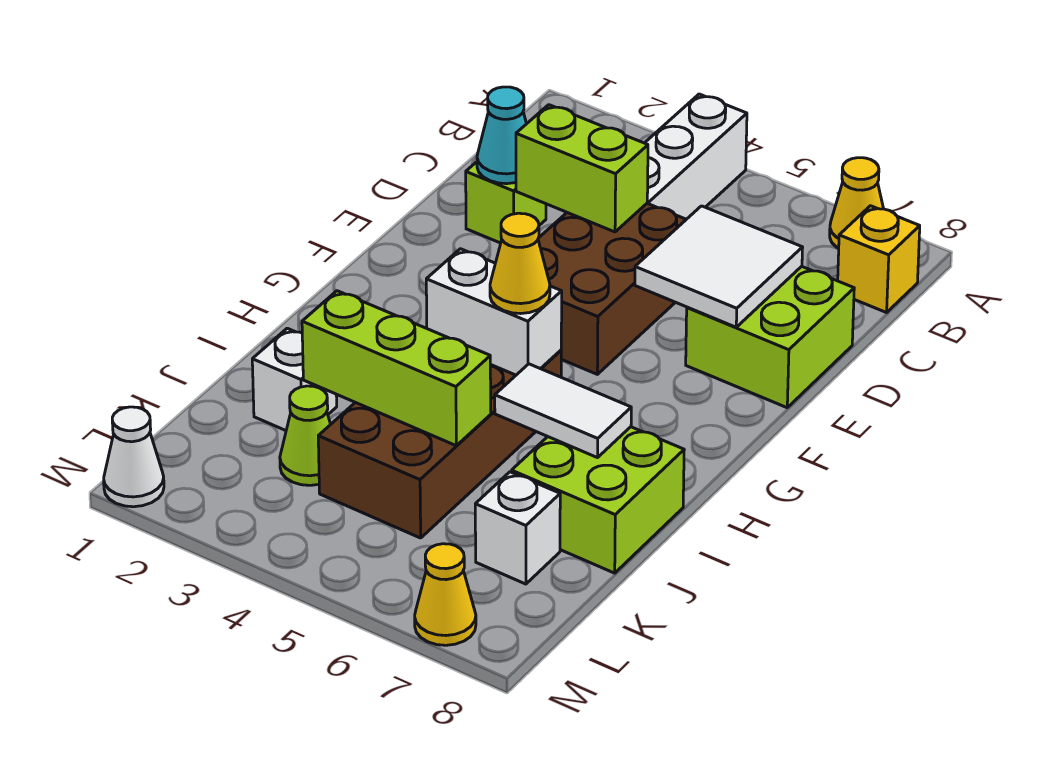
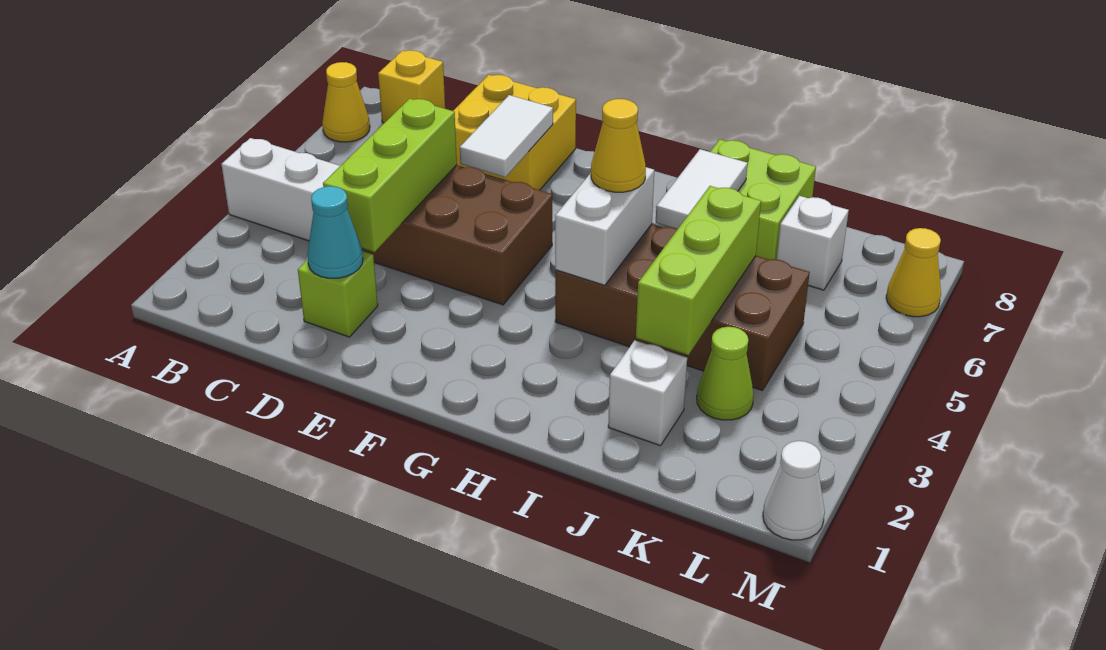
lime 1x2 brick [516,105,648,232] -> lime 1x3 brick [323,99,457,252]
white 2x2 tile [635,206,803,327] -> white 1x2 tile [460,95,553,177]
lime 2x2 brick [686,266,854,408] -> yellow 2x2 brick [453,75,576,190]

